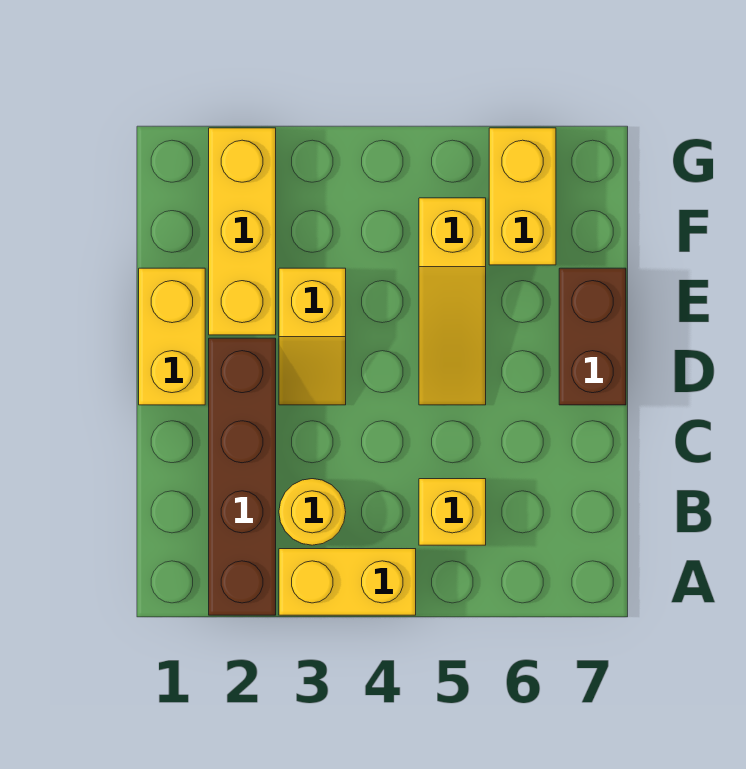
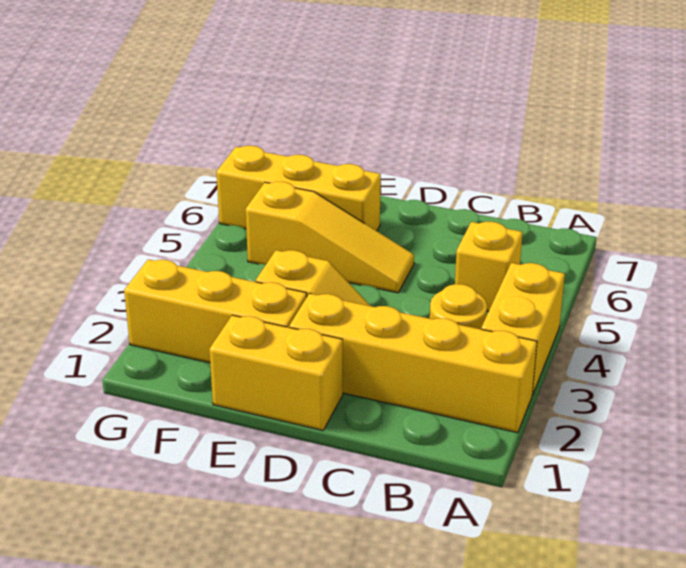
brown 1x4 brick [209,338,276,615] -> yellow 1x4 brick [289,293,537,433]
brown 1x2 brick [559,268,626,405] -> none
yellow 1x2 brick [489,128,556,265] -> yellow 1x3 brick [217,146,381,231]

